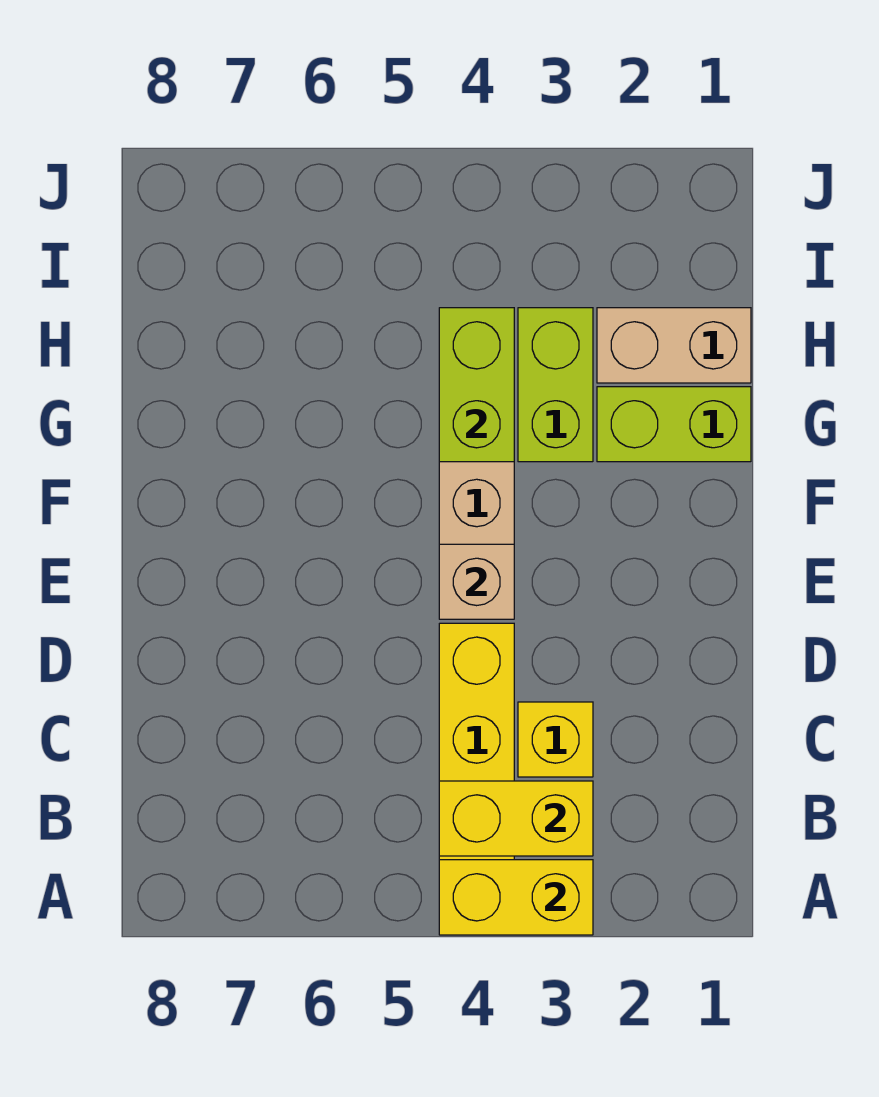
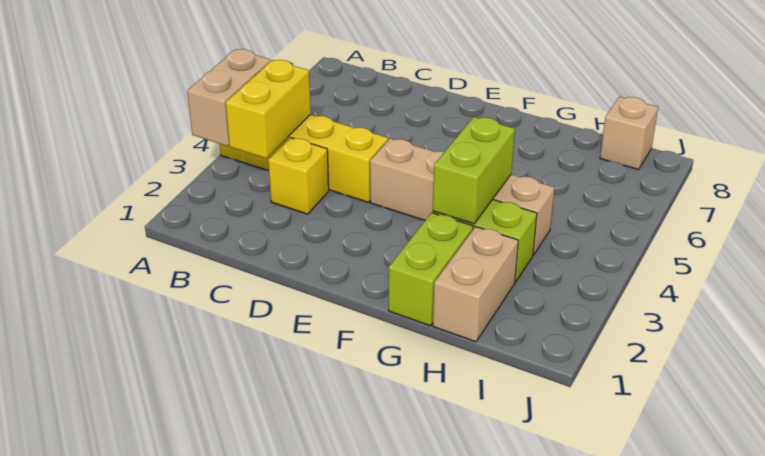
yellow 1x2 brick [439,860,593,935] -> tan 1x2 brick [187,49,271,146]
tan 1x1 brick [439,544,514,619] -> tan 1x1 brick moved to [600,97,658,170]
lime 1x2 brick [439,308,514,462] -> lime 1x2 brick turned to [433,117,515,224]

